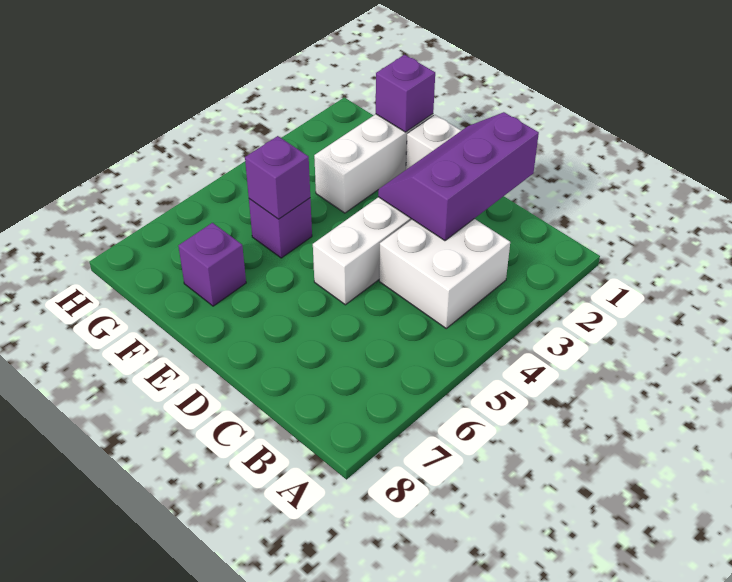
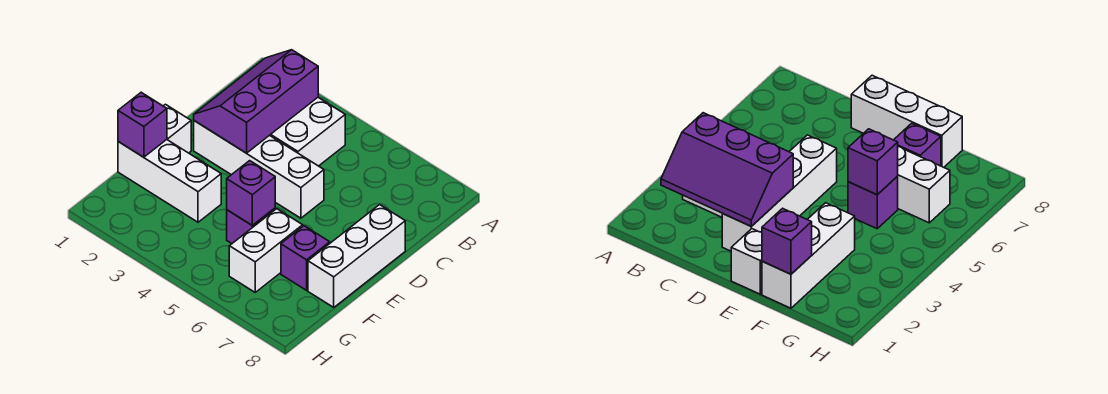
purple 2x3 slope [378,112,539,241] -> purple 2x3 slope turned to [194,50,318,153]
none -> white 1x3 brick [308,205,405,307]
none -> white 1x2 brick [229,209,303,292]

